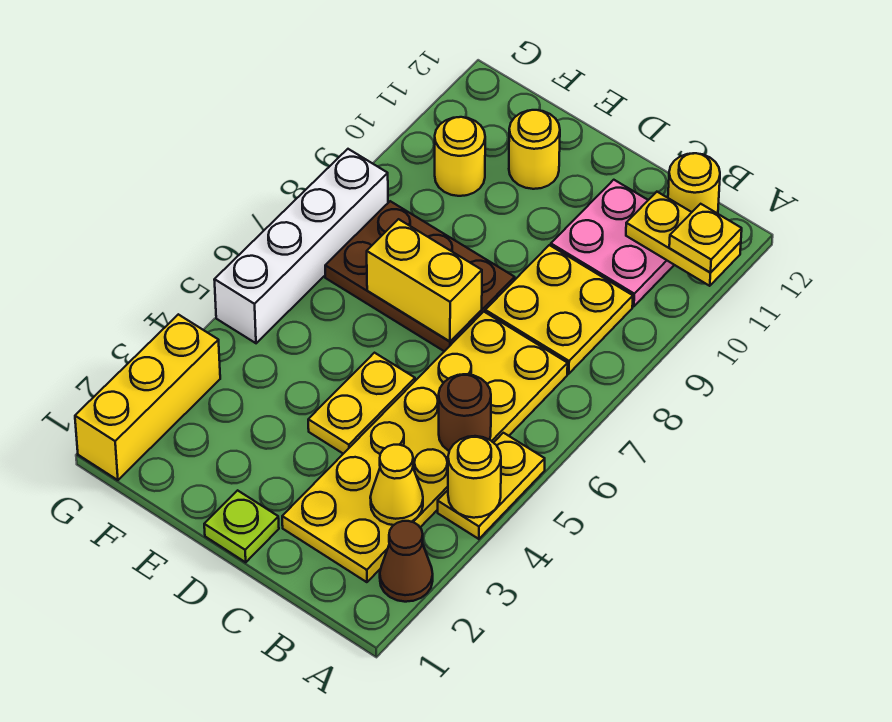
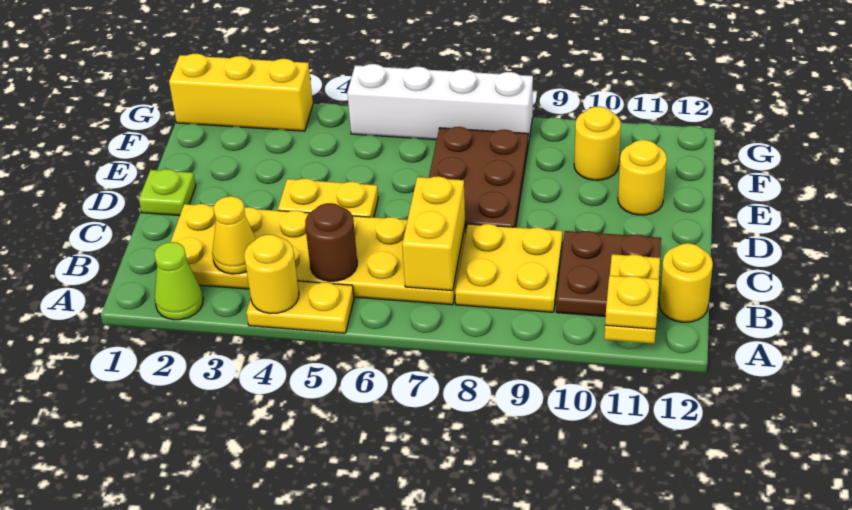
brown 1x1 cone [380,521,433,602] -> lime 1x1 cone [154,242,203,320]
pink 2x2 plate [551,180,674,306] -> brown 2x2 plate [556,231,661,316]
yellow 1x2 brick [367,219,482,342] -> yellow 1x2 brick moved to [402,176,465,291]

